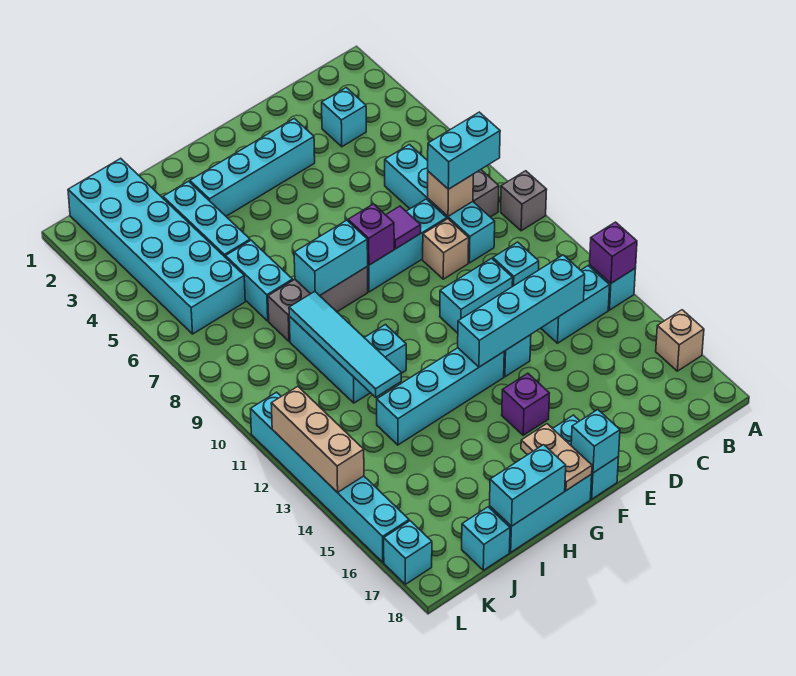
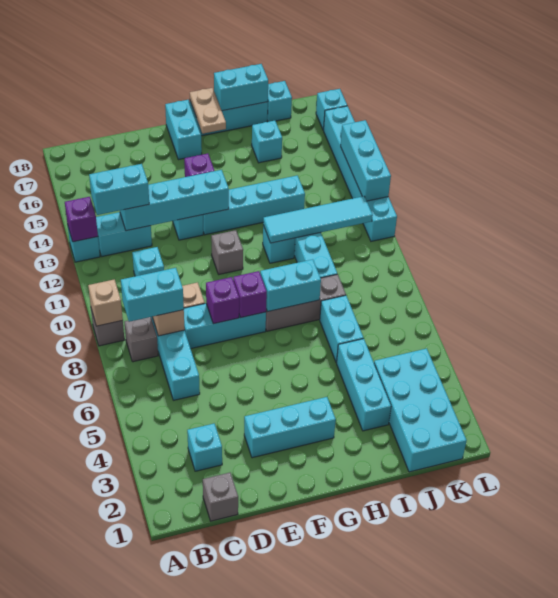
tan 1x1 brick [656,310,704,371] -> tan 1x1 brick moved to [88,279,123,326]
none -> grey 1x1 brick [203,473,238,521]
cyan 1x2 brick [440,258,513,333] -> cyan 1x2 brick moved to [89,164,149,215]
cyan 1x4 brick [190,119,315,216] -> cyan 1x3 brick [244,397,336,458]
purple 1x1 tile [386,206,421,249] -> purple 1x1 brick [206,277,239,324]
none -> grey 1x1 brick [211,230,243,274]
cyan 1x1 brick [571,410,620,473] -> cyan 1x1 brick moved to [252,121,282,163]
cyan 1x4 tile [289,292,401,397] -> cyan 1x4 tile turned to [263,196,373,243]
cyan 2x6 brick [68,158,245,334] -> cyan 2x4 brick [374,348,467,472]
tan 1x3 brick [271,386,364,493] -> cyan 1x3 brick [341,120,391,201]

